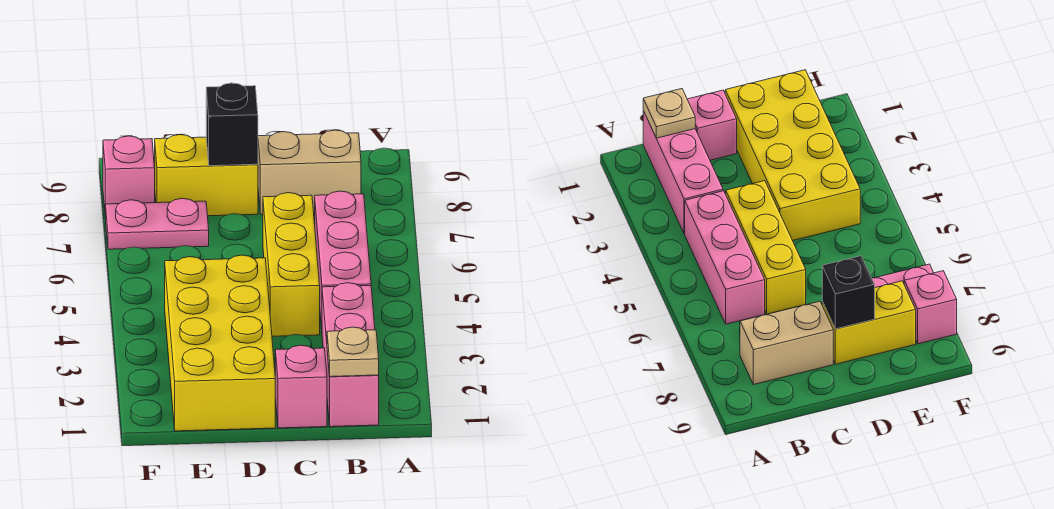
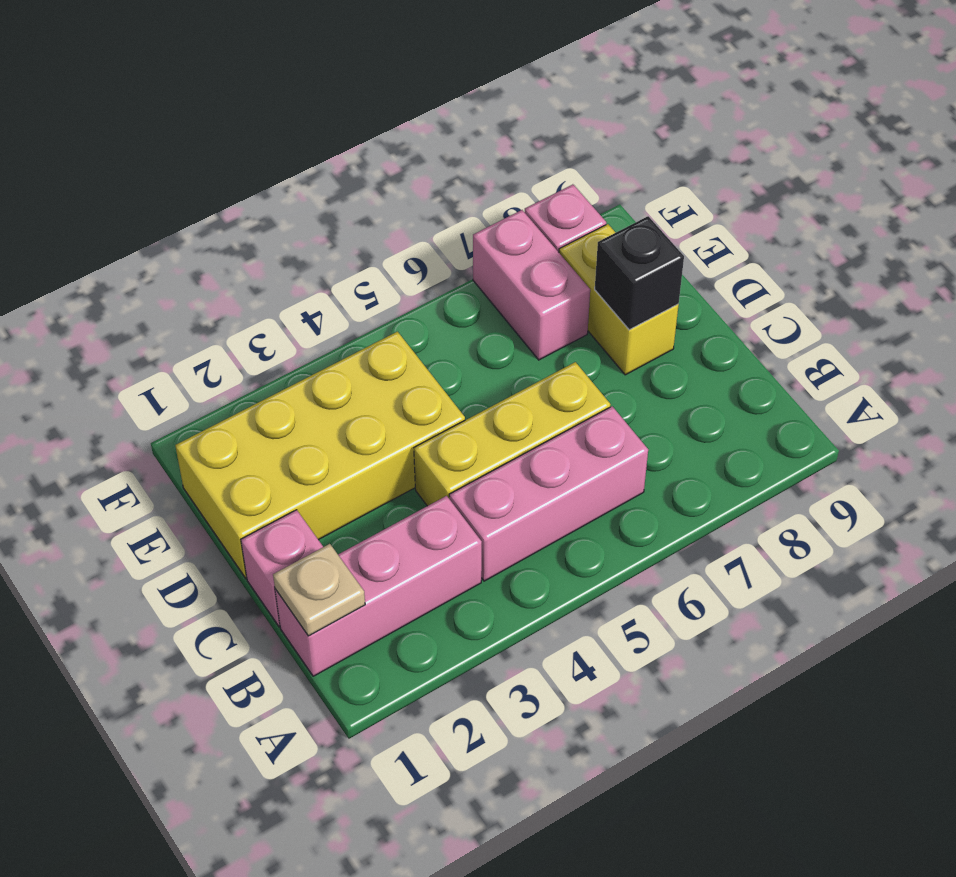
tan 1x2 brick [258,130,361,214] -> none
pink 1x2 plate [106,198,209,249] -> pink 1x2 brick [473,210,590,360]

